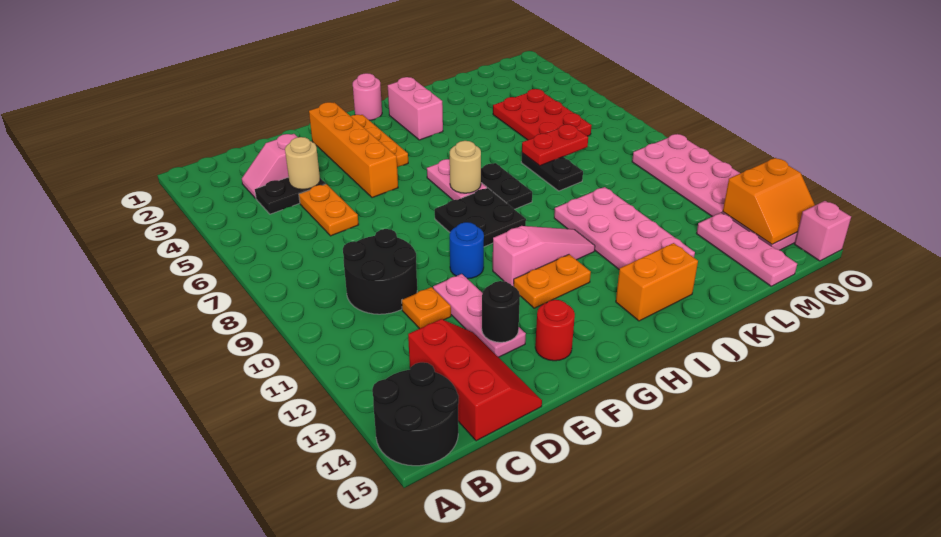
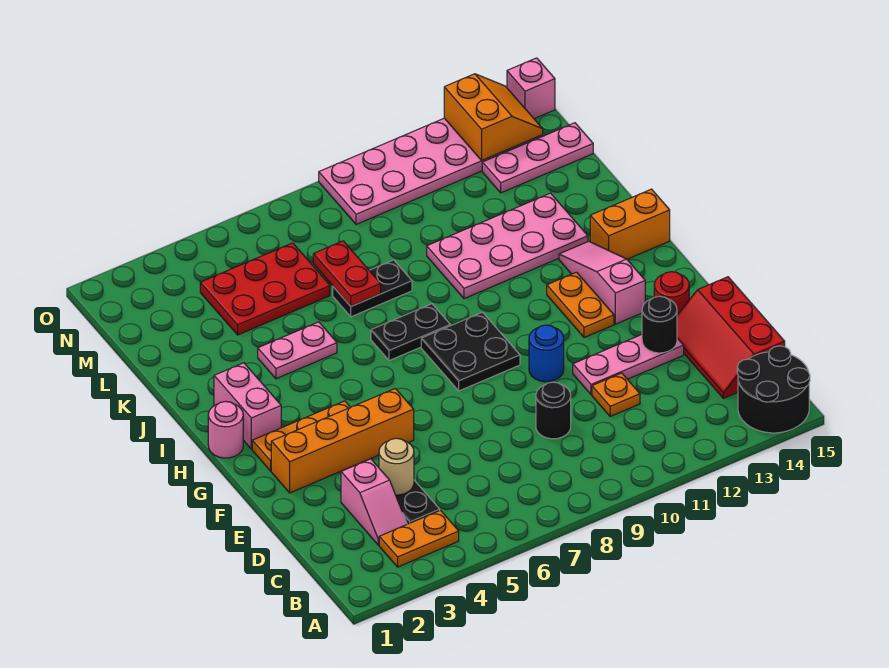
black 2x2 round brick [343,229,417,314] -> black 1x1 round brick [536,382,571,439]
red 2x3 slope [408,319,542,441] -> red 2x3 slope turned to [677,277,785,398]
orange 1x2 plate [299,184,359,236] -> orange 1x2 plate moved to [379,510,459,567]
pink 1x3 slope [493,226,595,286] -> pink 1x3 slope moved to [559,241,645,324]
pink 1x2 plate [427,159,487,200] -> pink 1x2 plate moved to [258,322,337,379]
tan 1x1 round brick [450,141,481,193] -> none
pink 1x2 brick [388,77,443,140] -> pink 1x2 brick turned to [214,363,281,449]
orange 1x2 brick [616,243,698,321] -> orange 1x2 brick turned to [590,189,670,259]

